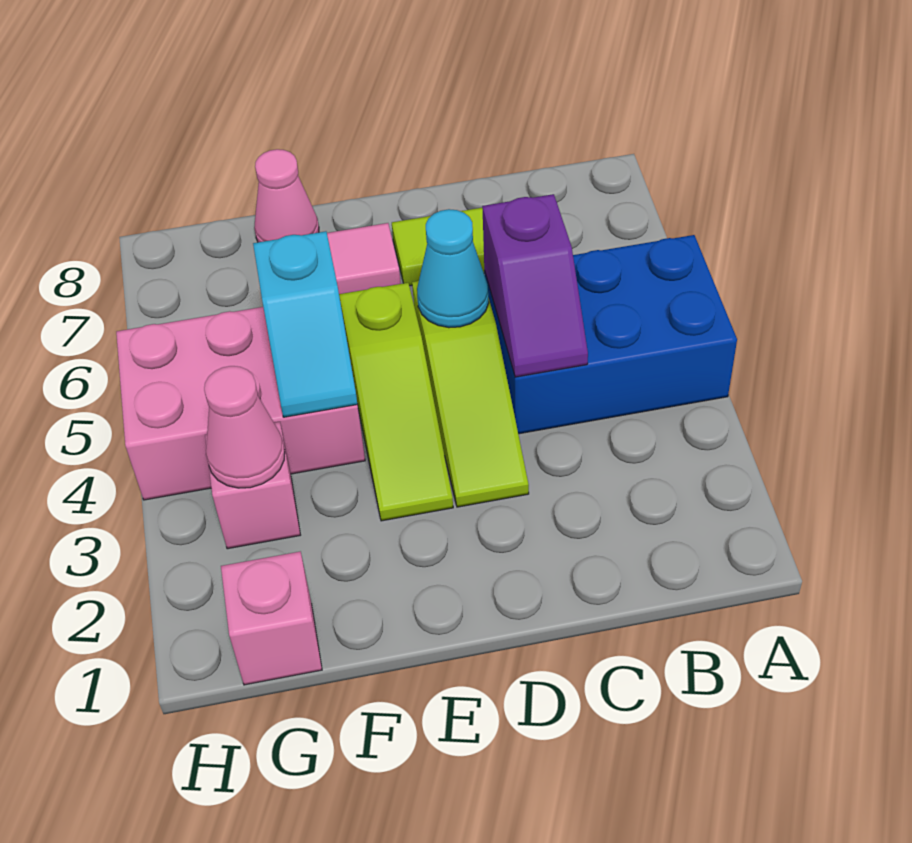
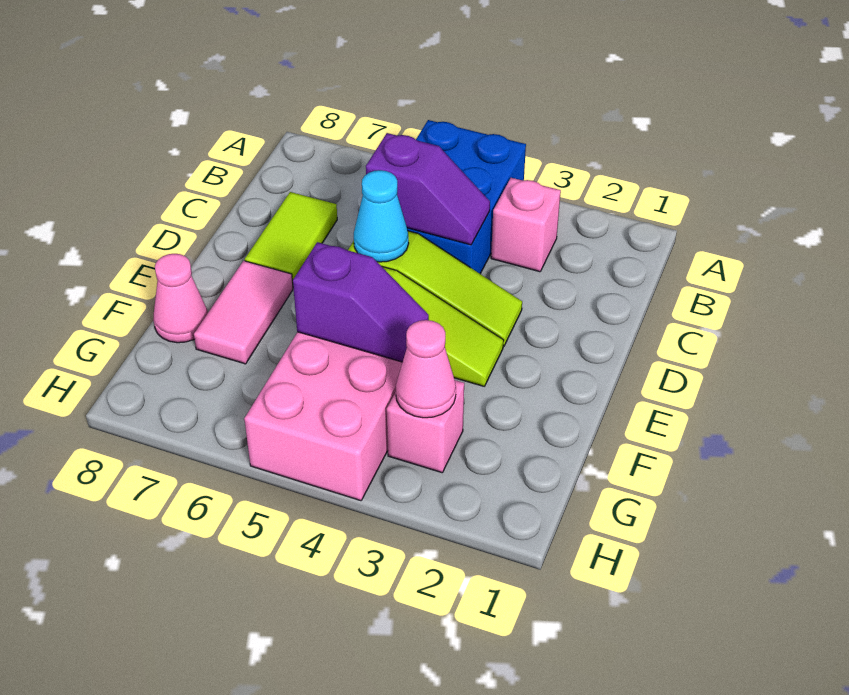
cyan 1x2 slope [253,231,358,417] -> purple 1x2 slope [293,242,429,362]
pink 1x1 brick [221,552,322,685] -> pink 1x1 brick moved to [491,178,561,272]

